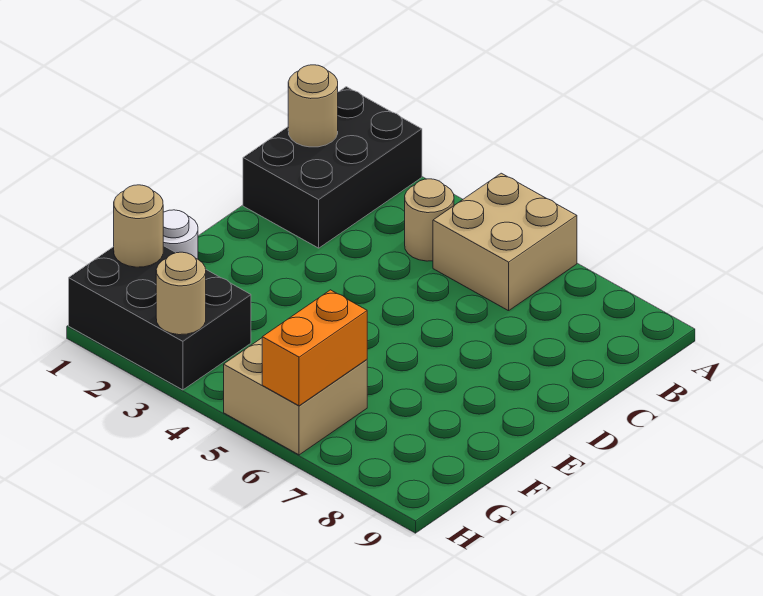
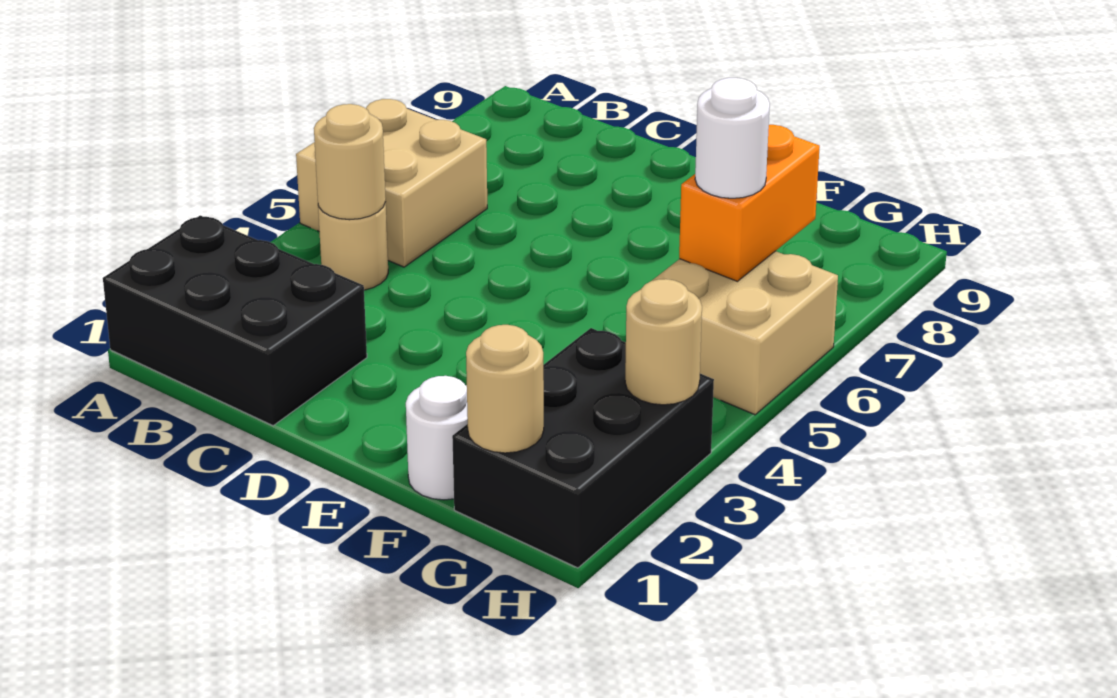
tan 1x1 round brick [288,65,338,147] -> tan 1x1 round brick moved to [314,104,386,220]
orange 1x2 brick [262,290,367,406] -> orange 1x2 brick turned to [679,125,820,281]
none -> white 1x1 round brick [695,78,770,198]

